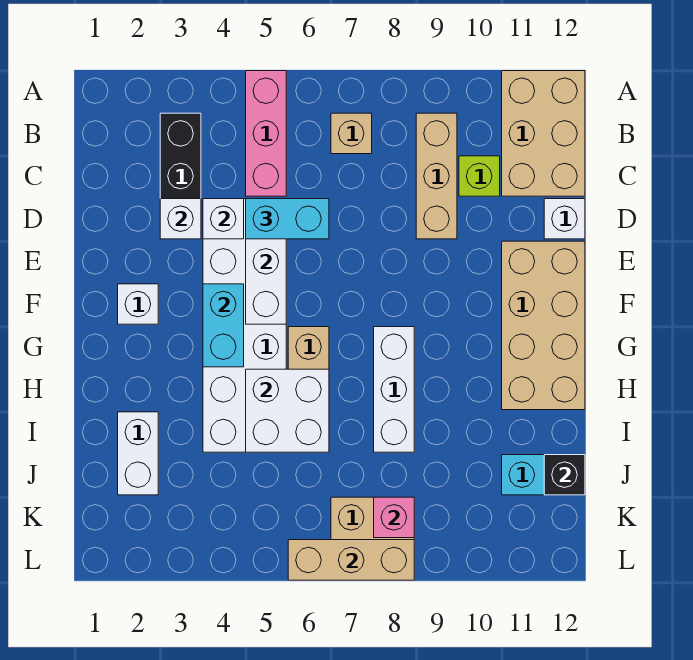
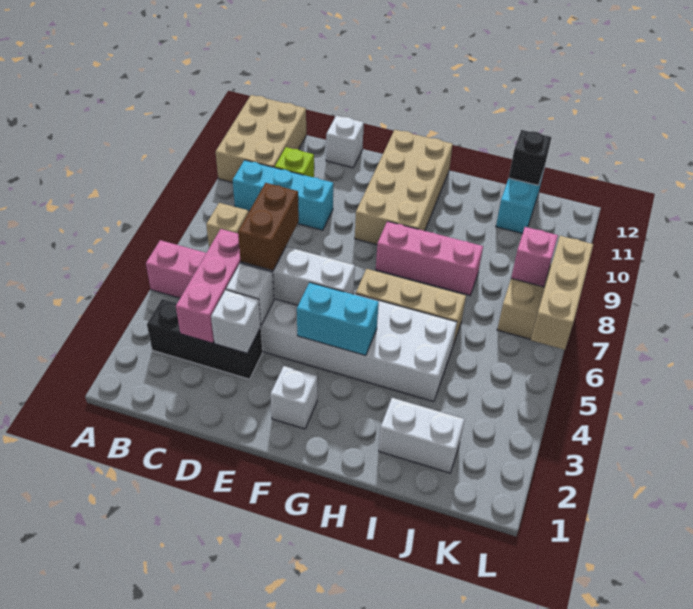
tan 2x3 brick [502,71,585,196] -> tan 2x3 brick turned to [216,95,306,183]
tan 1x3 brick [416,113,457,239] -> cyan 1x3 brick [233,160,333,230]
none -> pink 1x3 brick [176,229,241,343]
cyan 1x2 brick [246,199,329,239] -> brown 1x2 brick [238,183,299,271]
tan 2x4 brick [502,241,585,410] -> tan 2x4 brick turned to [355,130,453,245]
white 1x3 brick [374,327,414,452] -> pink 1x3 brick [376,221,483,295]
white 2x2 brick [246,369,329,452] -> none

